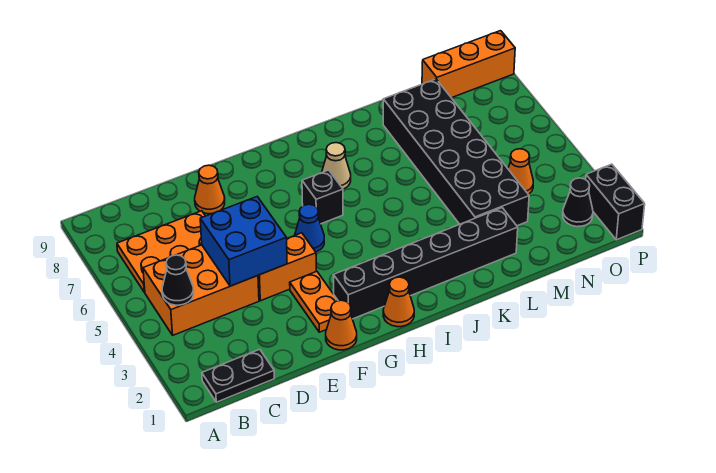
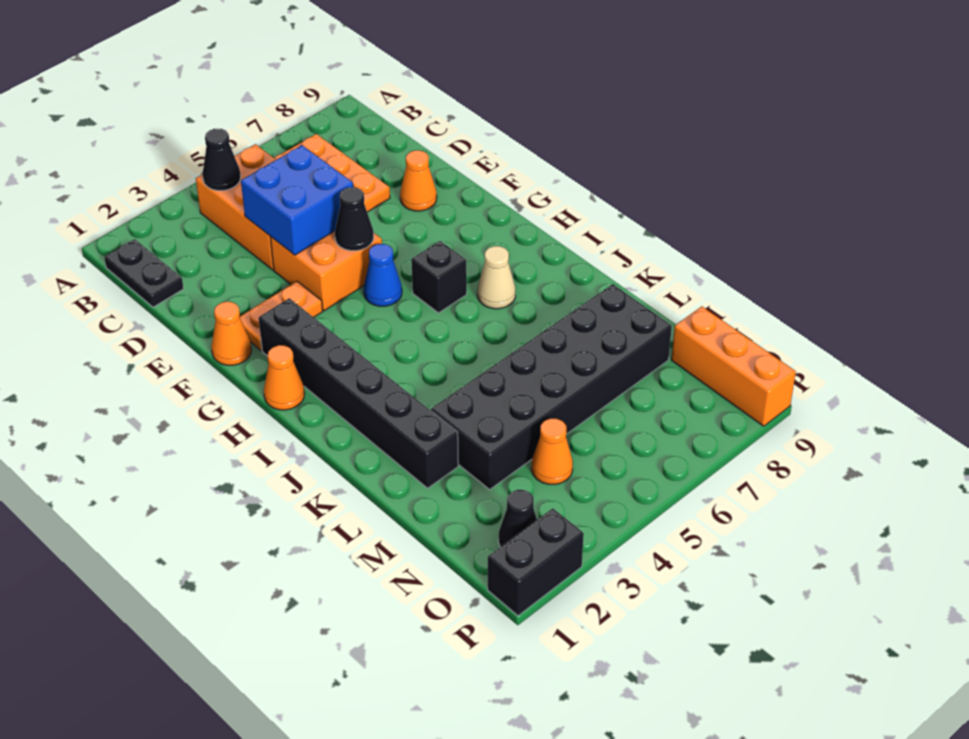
orange 1x2 brick [258,233,316,301] -> orange 2x2 brick [270,231,382,311]
none -> black 1x1 cone [335,187,374,251]

